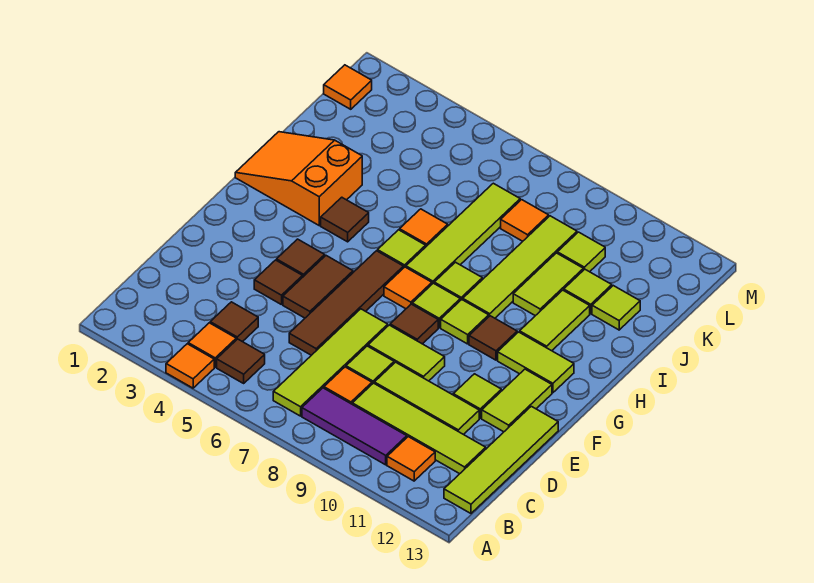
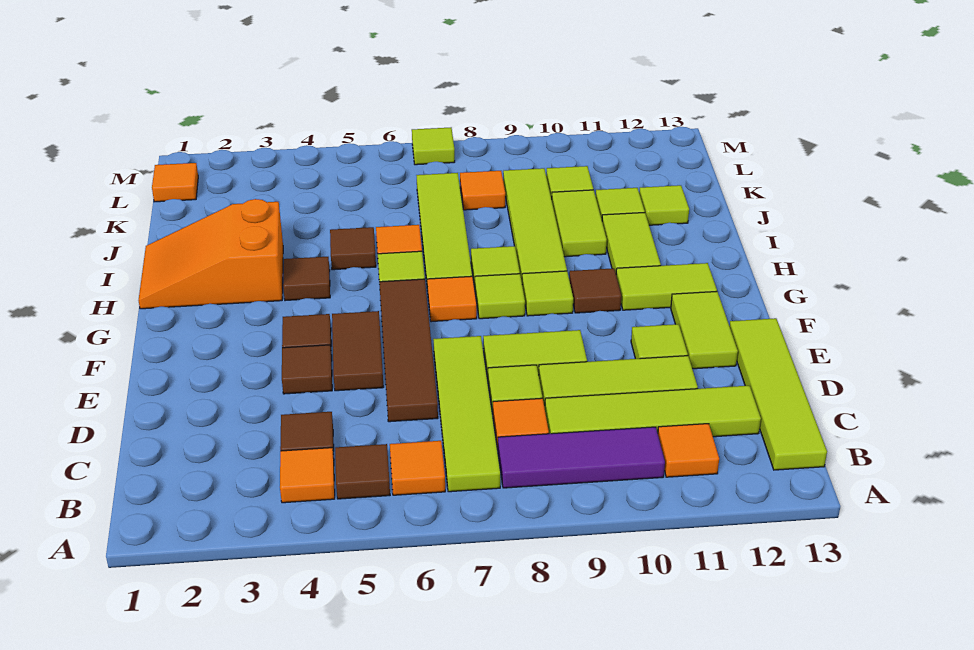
orange 1x1 tile [166,344,214,388] -> orange 1x1 tile moved to [390,441,445,495]
brown 1x1 tile [390,304,438,344] -> brown 1x1 tile moved to [330,227,376,270]
none -> lime 1x1 tile [412,128,455,165]

